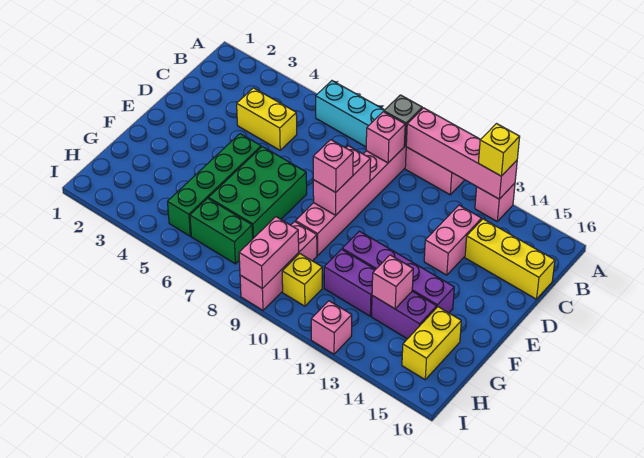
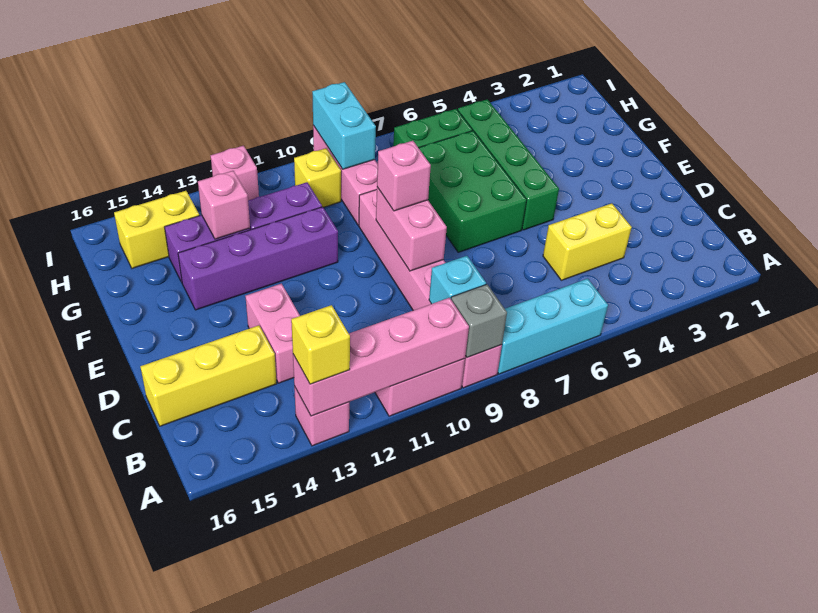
pink 1x1 brick [366,112,405,163] -> cyan 1x1 brick [429,256,486,304]
yellow 1x2 brick [402,307,461,380] -> yellow 1x2 brick turned to [114,191,199,268]
pink 1x2 brick [239,217,299,289] -> cyan 1x2 brick [312,82,376,169]

